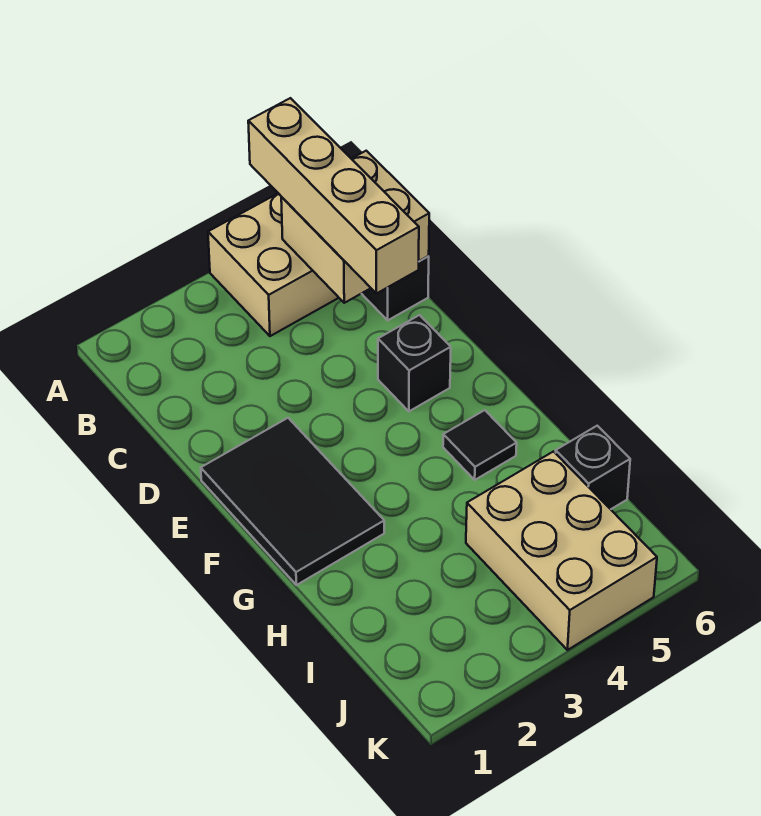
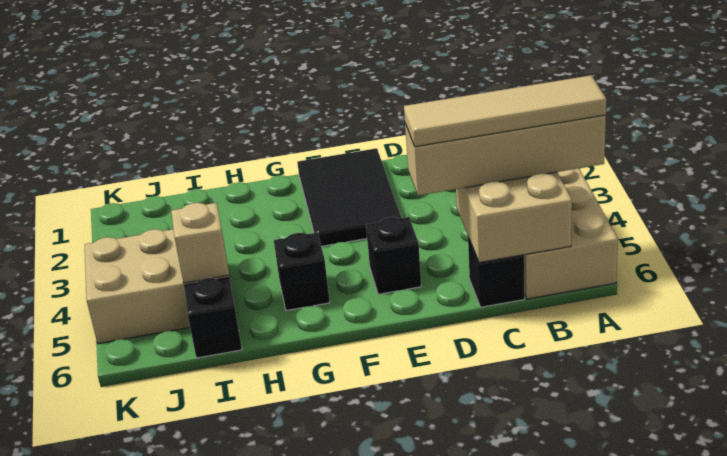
none -> tan 1x4 tile [404,75,606,147]
black 2x3 tile [201,418,384,585] -> black 2x3 tile turned to [297,148,401,246]
black 1x1 tile [443,410,517,480] -> black 1x1 brick [274,233,330,311]
none -> tan 1x1 brick [171,203,229,283]

